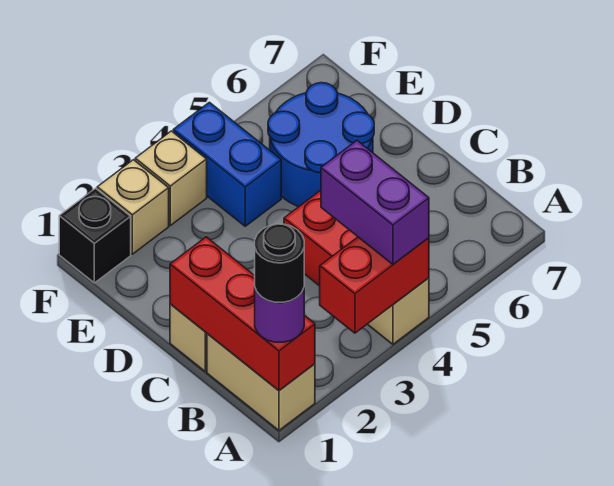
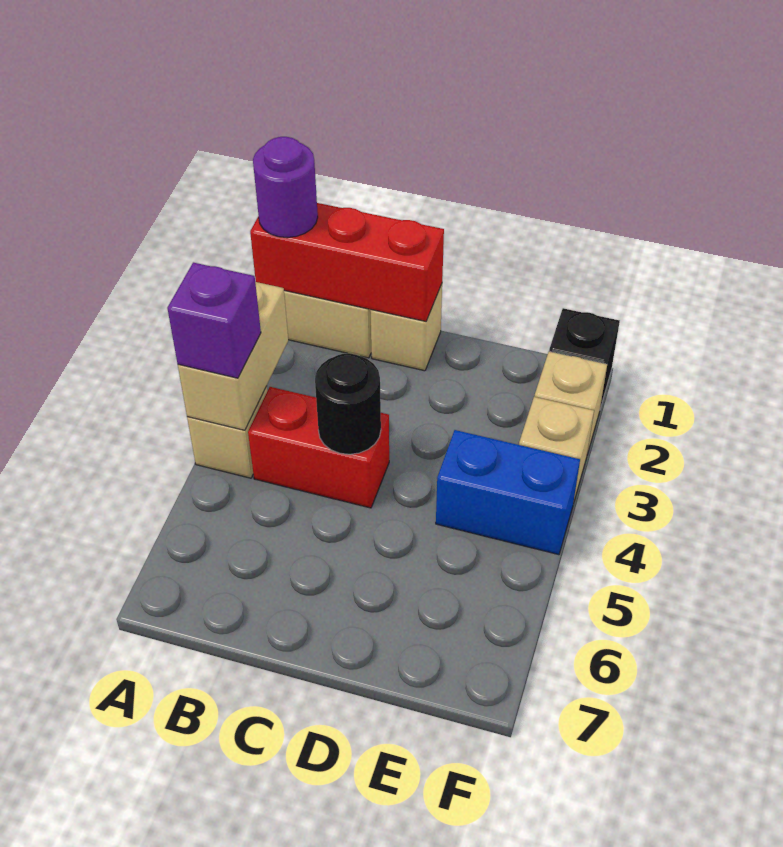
black 1x1 round brick [255,224,304,302] -> black 1x1 round brick moved to [315,353,381,454]
red 1x2 brick [320,237,429,333] -> tan 1x2 brick [178,282,288,430]
purple 1x2 brick [321,141,429,264] -> purple 1x1 brick [167,263,261,378]
blue 2x2 round brick [268,83,374,207] -> none

